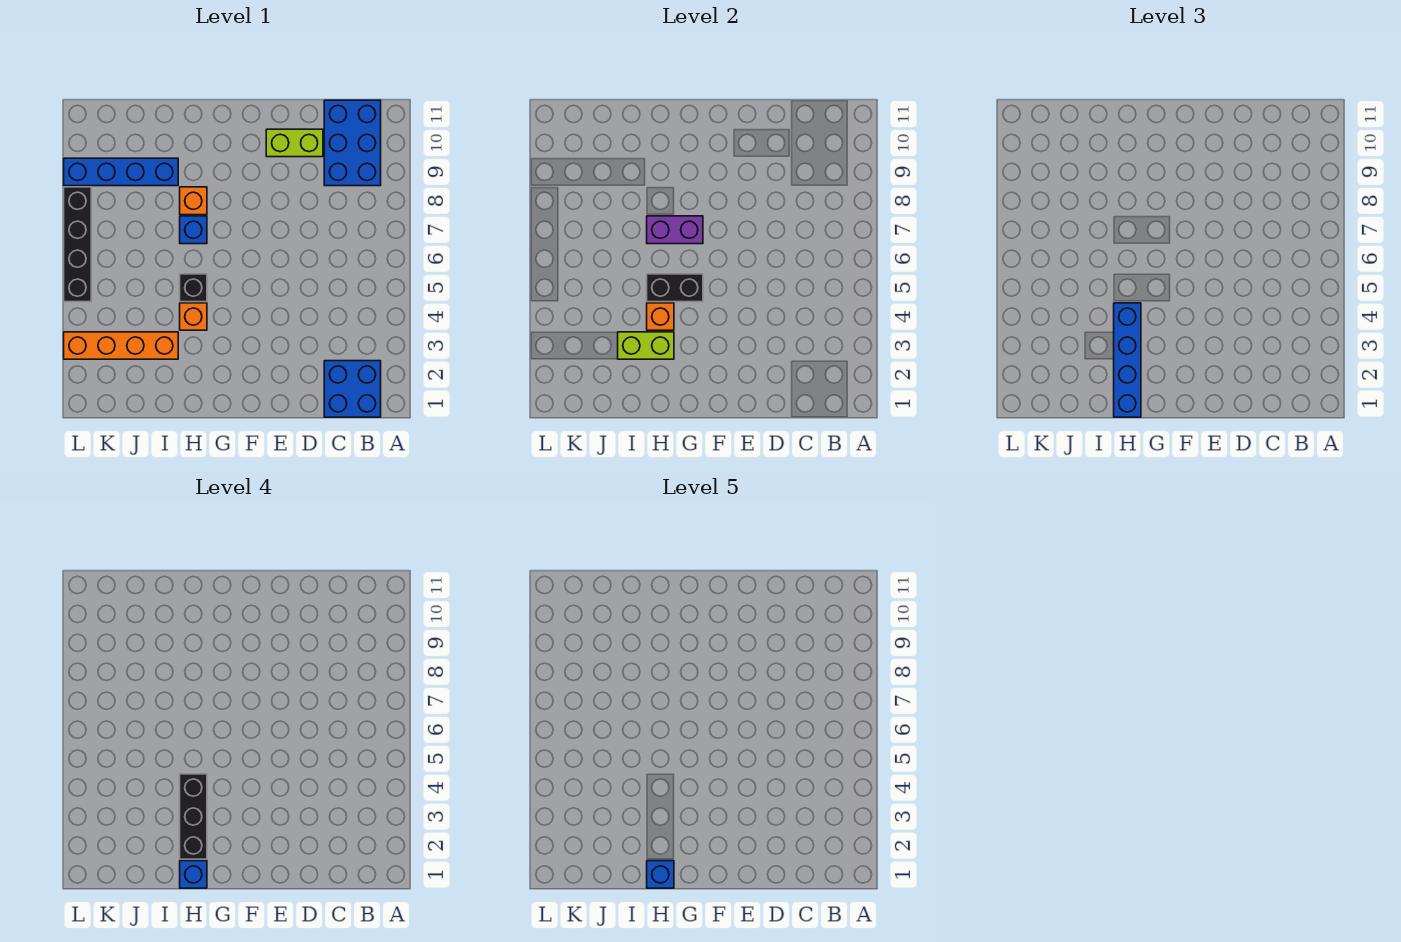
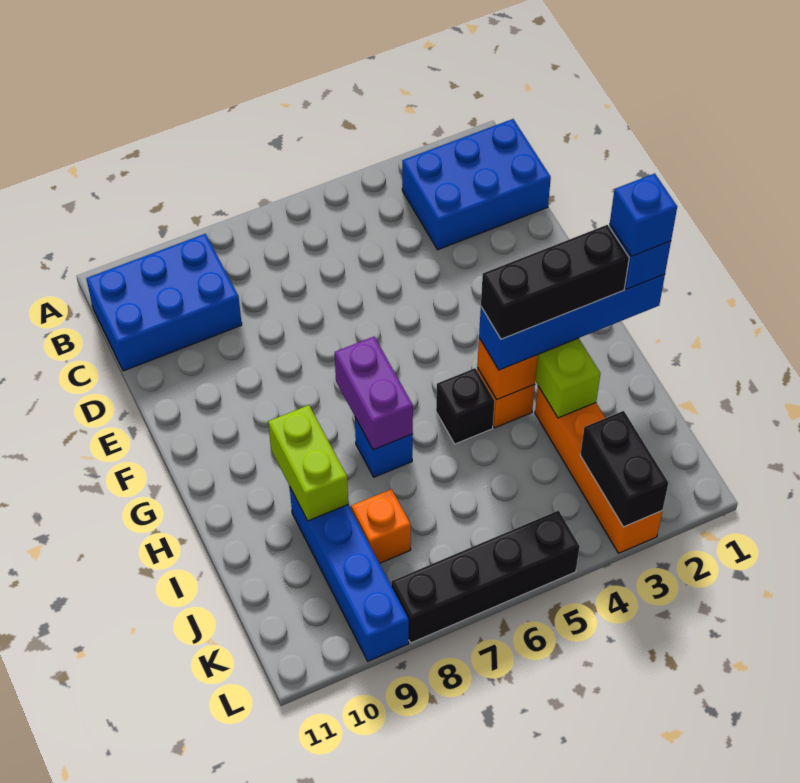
blue 2x2 brick [324,361,381,417] -> blue 2x3 brick [402,119,551,250]
lime 1x2 brick [266,129,323,157] -> lime 1x2 brick moved to [268,405,348,521]
black 1x2 brick [647,274,703,302] -> black 1x2 brick moved to [580,411,668,527]
orange 1x1 brick [180,187,207,215] -> orange 1x1 brick moved to [351,489,411,563]

